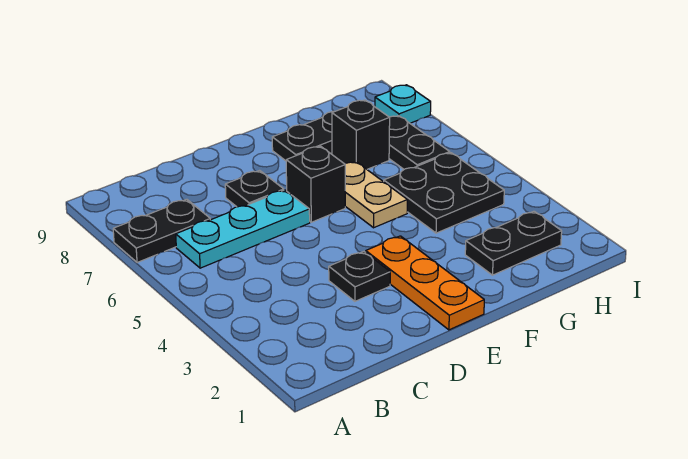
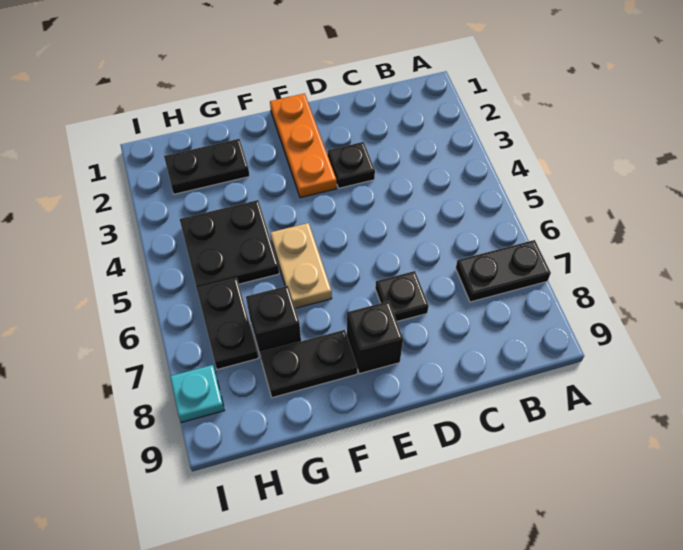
cyan 1x3 plate [176,190,310,268] -> none
black 1x1 brick [286,146,345,222] -> black 1x1 brick moved to [347,301,403,374]

